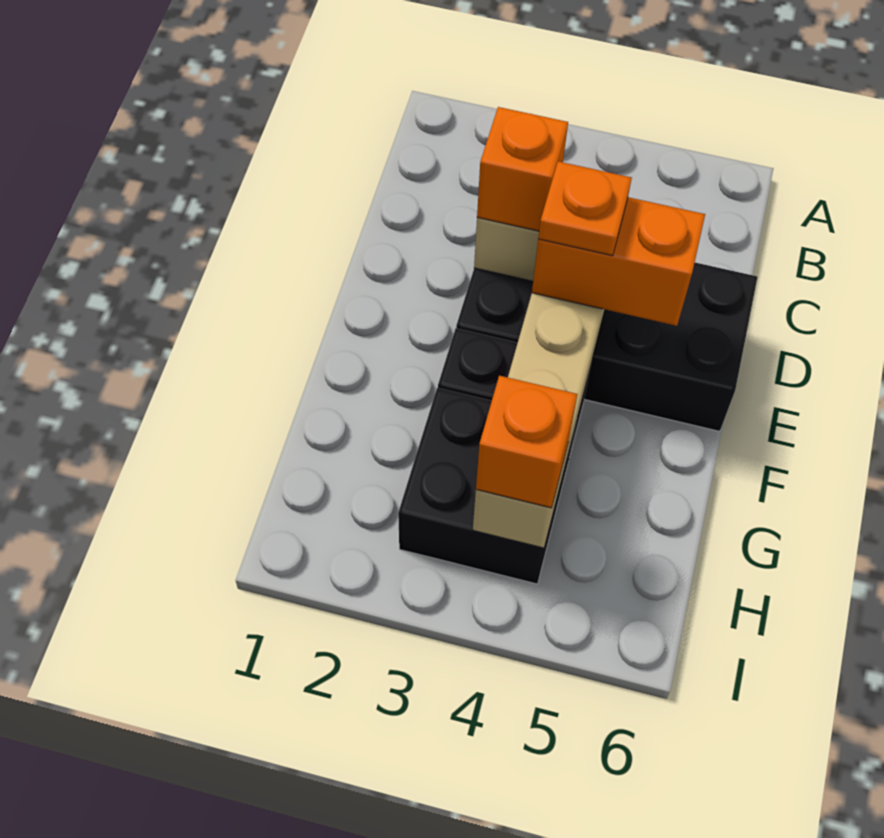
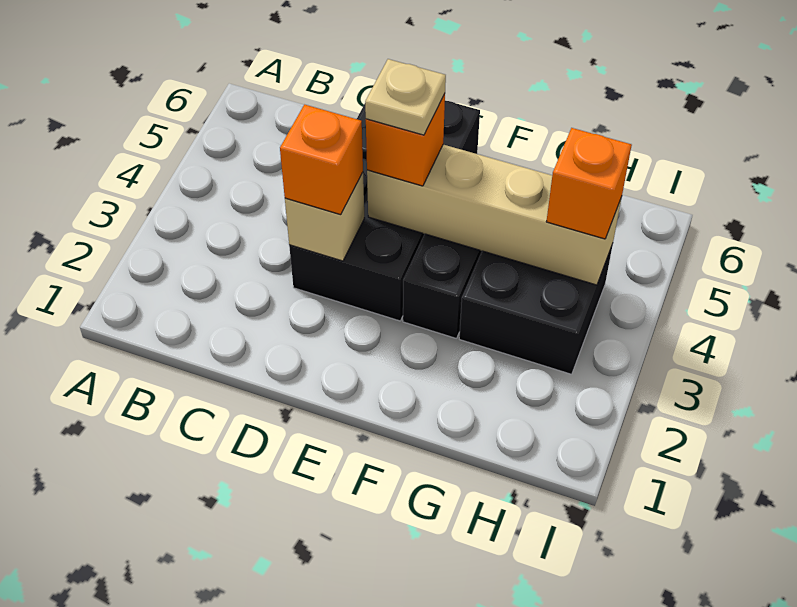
orange 1x2 brick [532,197,705,326] -> orange 1x1 brick [366,94,445,186]
orange 1x1 plate [538,161,632,256] -> tan 1x1 plate [365,59,446,135]

